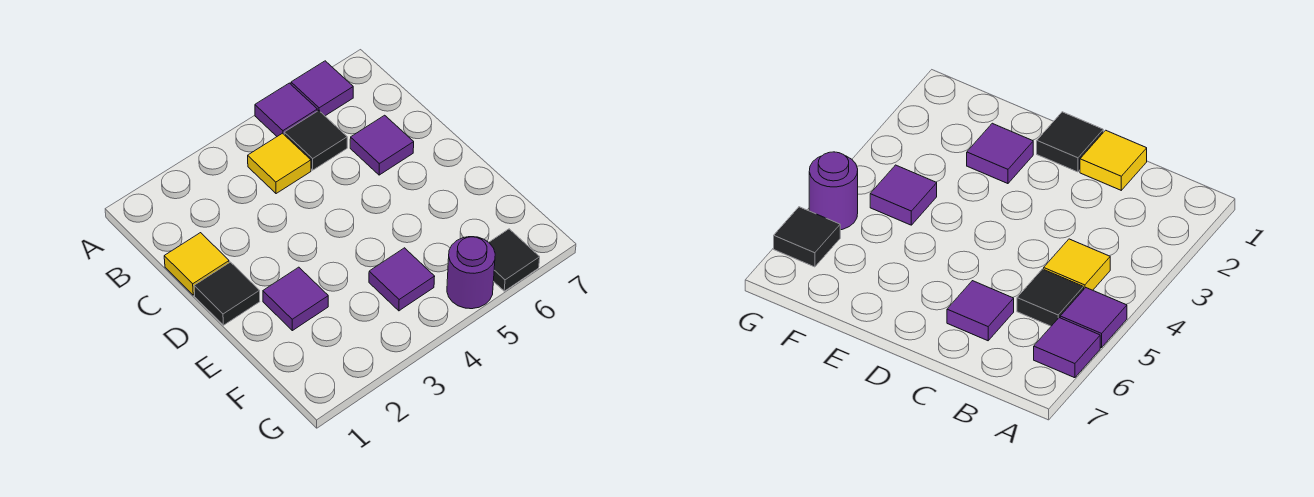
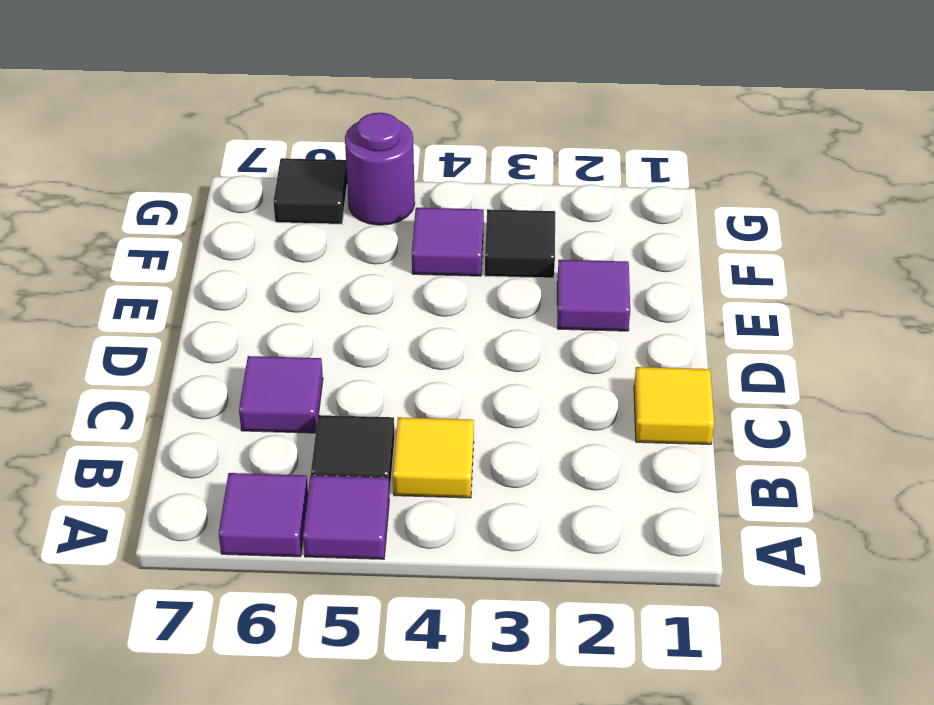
black 1x1 tile [194,262,260,325] -> black 1x1 tile moved to [485,209,555,278]

